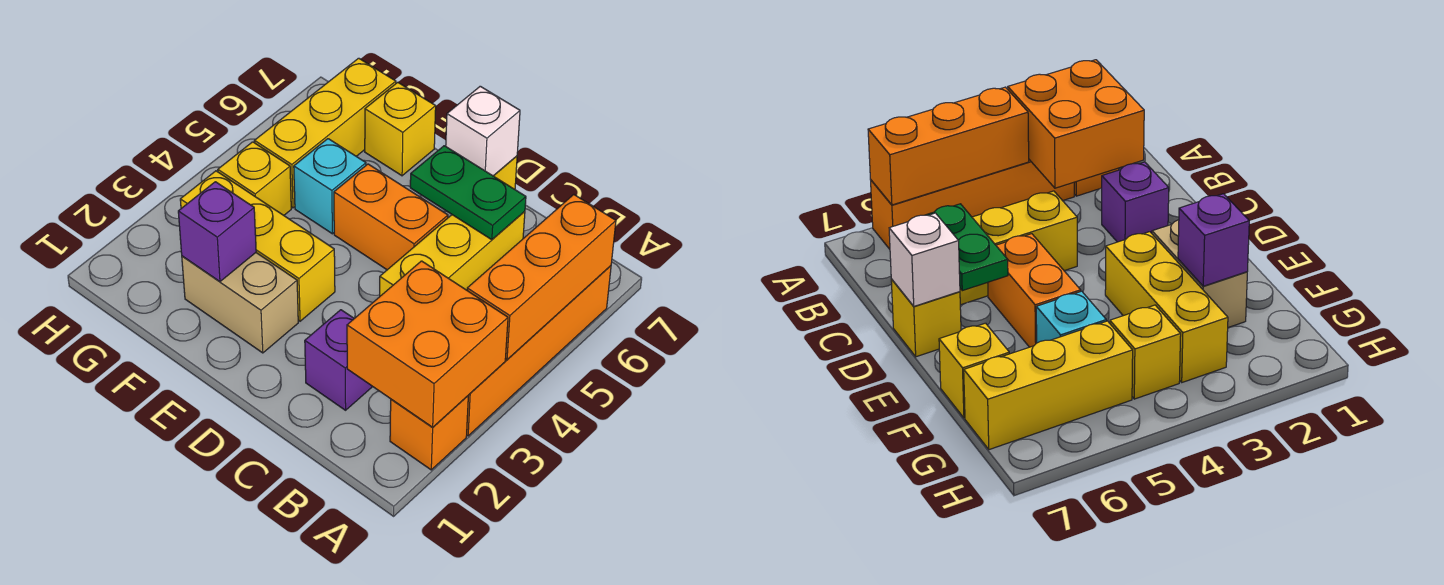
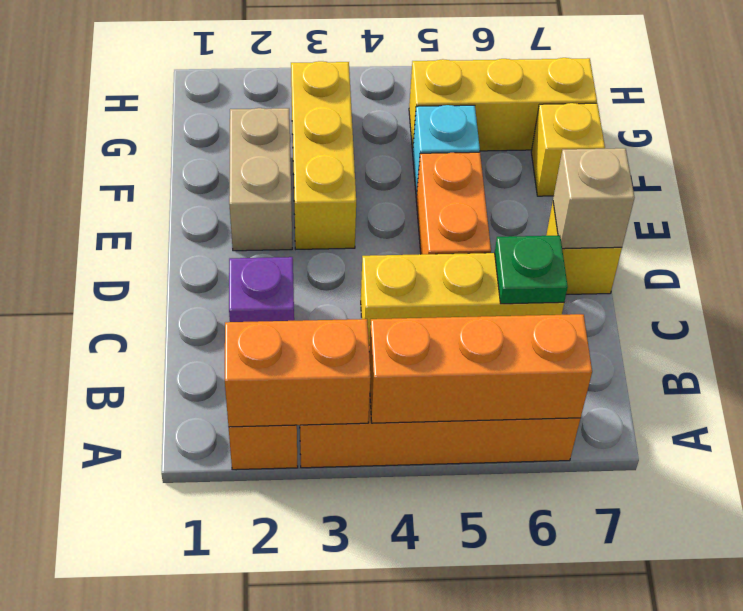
orange 2x2 brick [347,261,508,427] -> orange 1x2 brick [225,319,371,427]
green 1x2 plate [410,146,526,240] -> green 1x1 plate [495,235,568,304]
white 1x1 brick [446,86,520,176] -> tan 1x1 brick [553,148,635,249]
purple 1x1 brick [178,182,256,282] -> none
yellow 1x1 brick [218,142,291,215] -> none

